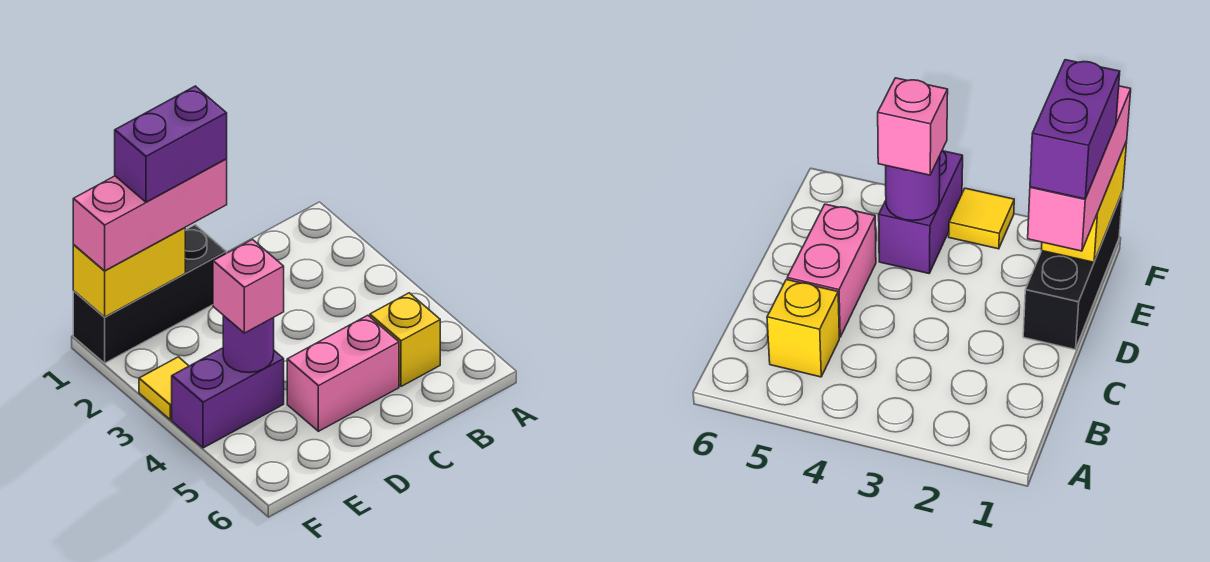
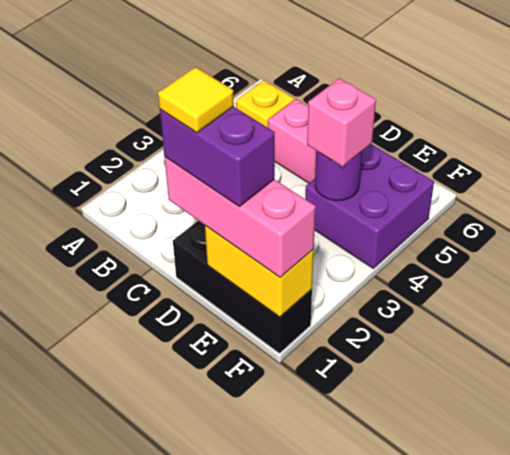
purple 1x2 brick [172,348,284,448] -> purple 2x2 brick [305,144,434,268]
yellow 1x1 tile [139,357,188,420] -> yellow 1x1 tile moved to [158,67,234,133]

